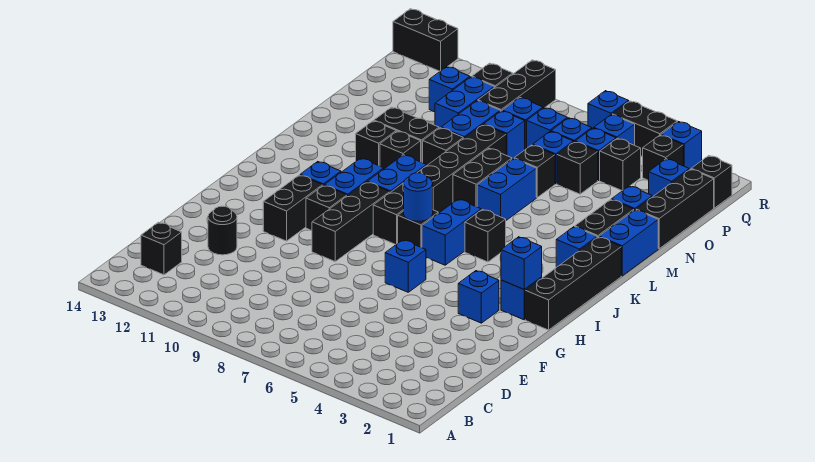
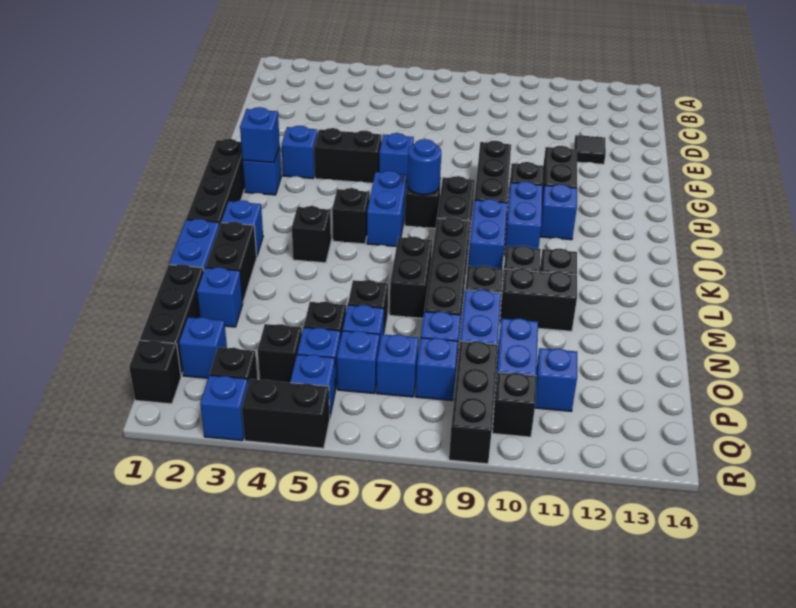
black 1x1 brick [141,222,182,275] -> black 1x1 brick moved to [292,206,331,263]
black 1x1 round brick [208,206,237,255] -> black 1x1 tile [574,135,606,164]
blue 1x2 brick [477,159,536,220] -> none
blue 1x1 brick [588,91,629,128] -> none
black 1x2 brick [393,9,458,71] -> black 1x2 brick moved to [314,128,382,183]

